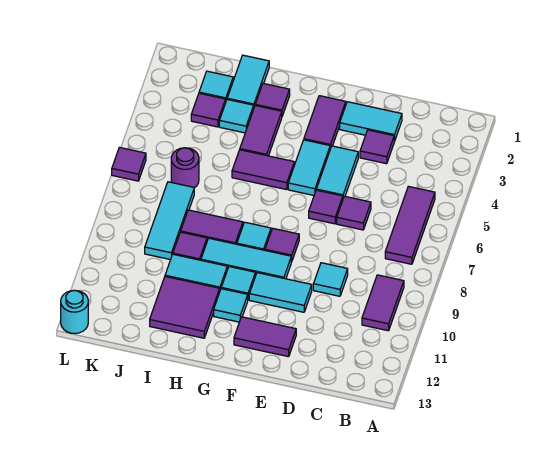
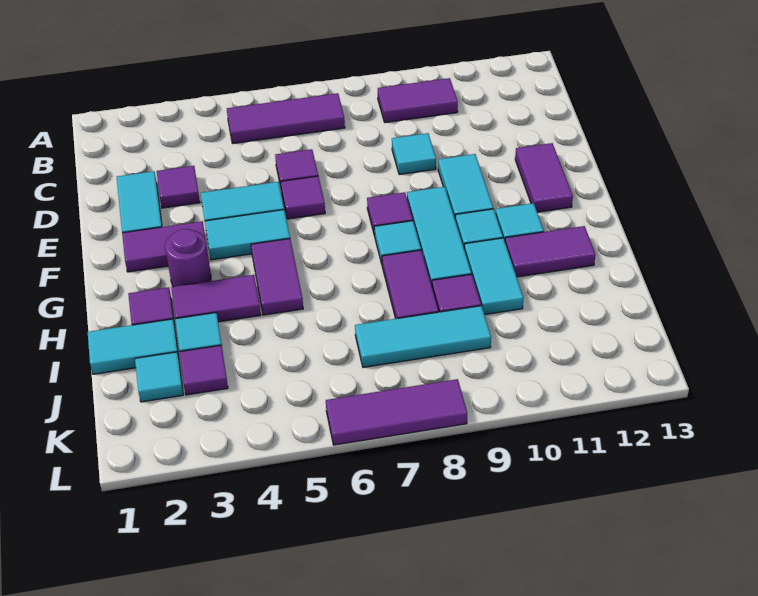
purple 2x2 tile [150,276,220,338] -> purple 1x2 tile [505,226,596,277]
purple 1x1 round brick [171,148,199,188] -> purple 1x1 round brick moved to [165,229,211,287]
purple 1x1 tile [112,147,146,181] -> purple 1x3 tile [326,379,467,445]
cyan 1x1 round brick [61,290,88,334] -> none

